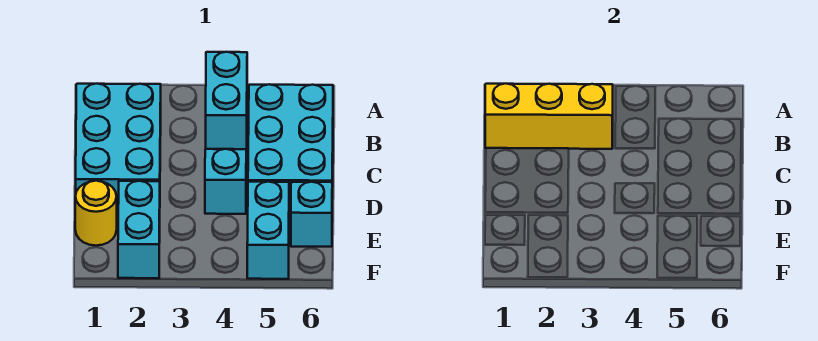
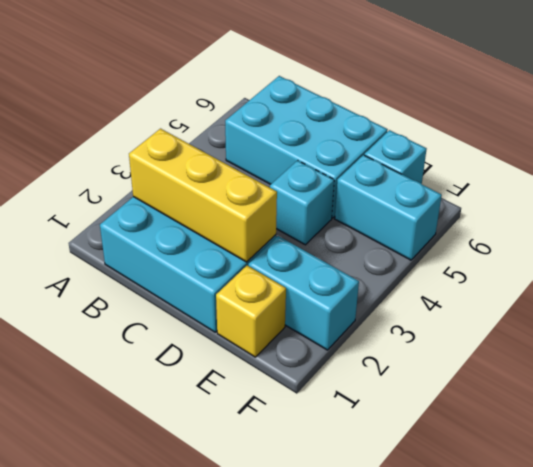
cyan 1x2 brick [206,52,247,149] -> none
yellow 1x3 brick [485,84,613,149] -> yellow 1x3 brick turned to [129,129,277,262]
yellow 1x1 round brick [75,181,117,246] -> yellow 1x1 brick [216,266,286,357]

